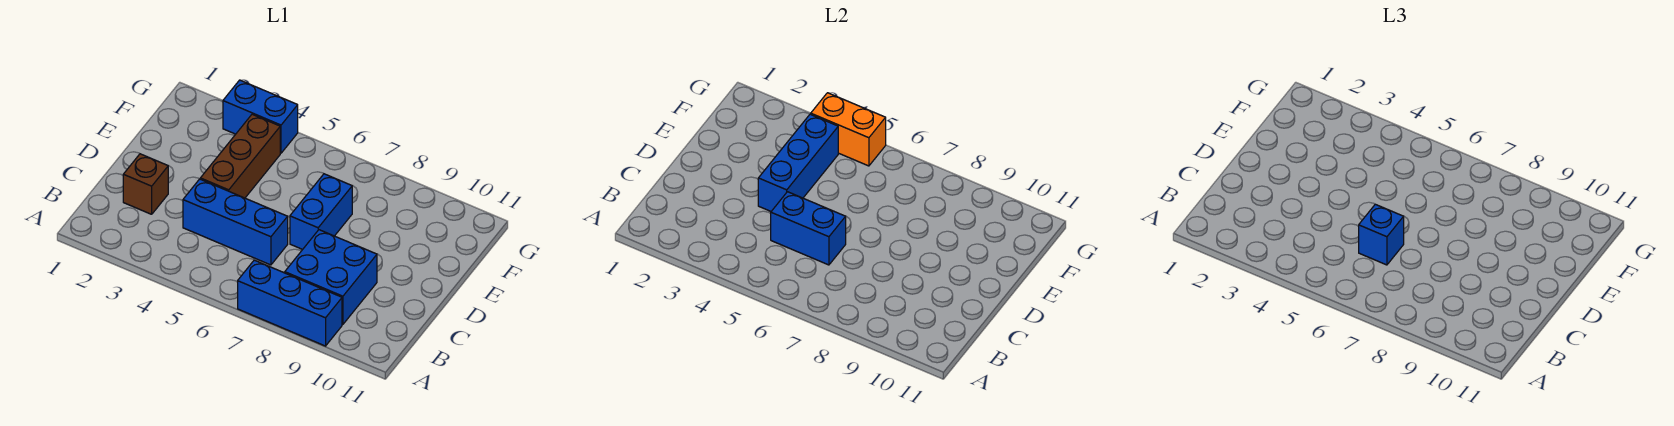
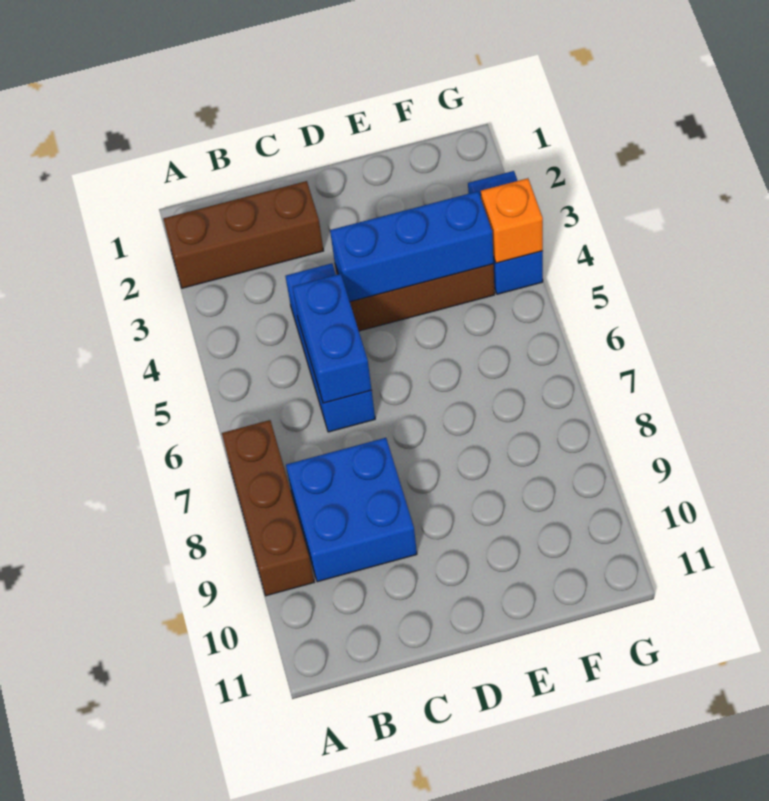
blue 1x3 brick [238,260,342,346] -> brown 1x3 brick [222,420,314,596]
brown 1x1 brick [123,154,168,214] -> brown 1x3 brick [163,181,324,288]
blue 1x1 brick [1359,204,1404,265] -> none
blue 1x2 brick [290,174,352,250] -> none
orange 1x2 brick [811,93,886,166] -> orange 1x1 brick [481,178,543,263]

